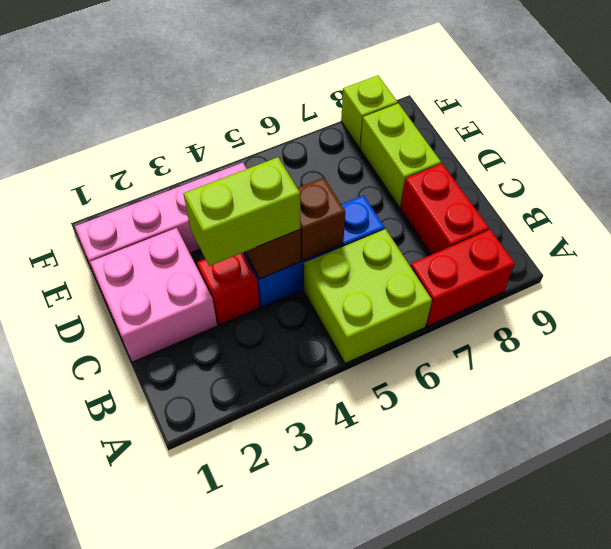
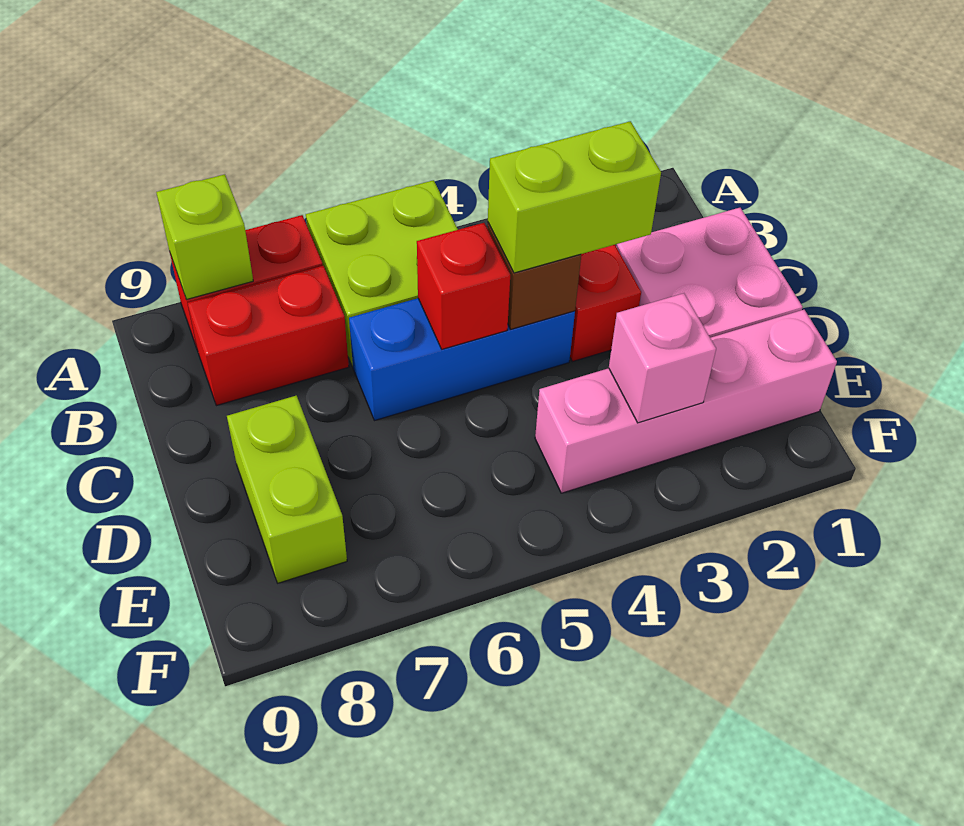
red 1x2 brick [401,164,489,255] -> red 1x2 brick turned to [188,266,349,406]
brown 1x1 brick [297,178,345,261] -> red 1x1 brick [417,223,510,349]
none -> pink 1x1 brick [609,293,716,423]
lime 1x1 brick [341,76,398,148] -> lime 1x1 brick moved to [156,174,253,300]

